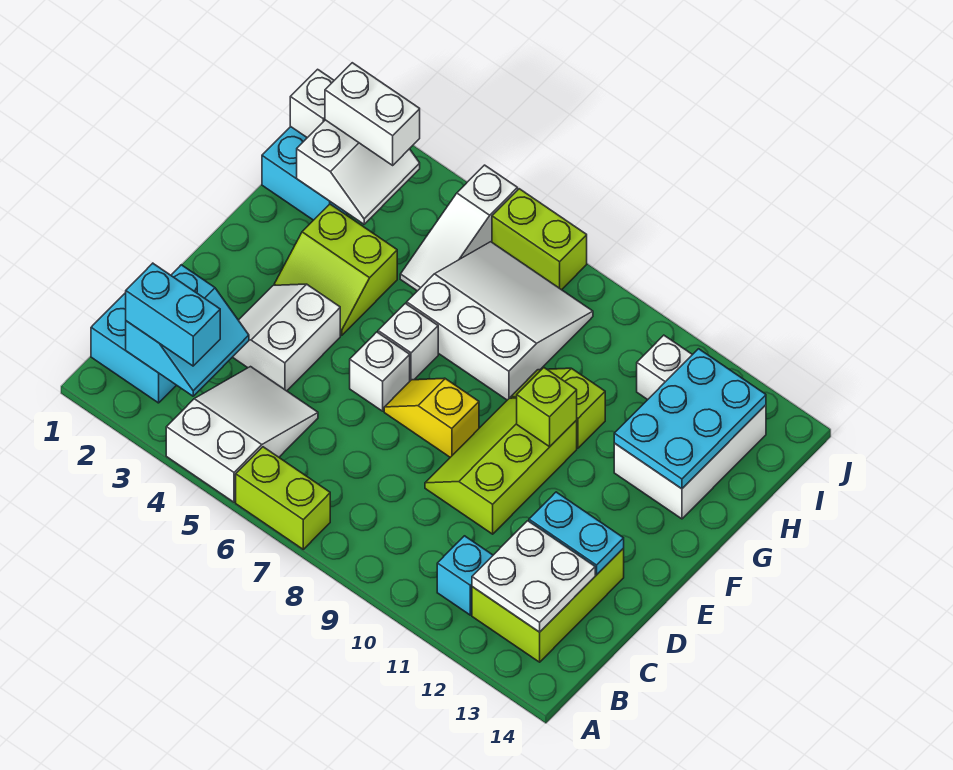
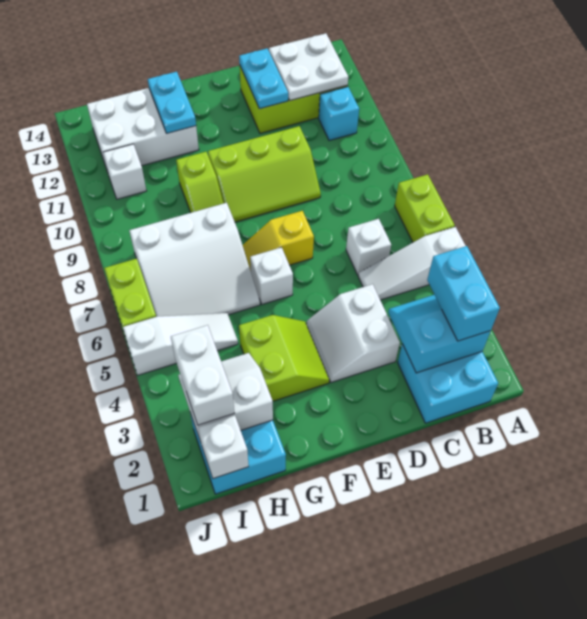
white 2x3 slope [166,367,318,502] -> white 1x3 slope [358,227,466,300]
white 2x2 slope [233,284,340,391] -> white 2x2 slope turned to [306,284,400,382]
white 1x1 brick [350,332,410,411] -> white 1x1 brick moved to [346,219,391,275]
yellow 1x2 slope [384,378,479,457] -> yellow 1x2 slope turned to [243,211,314,271]
lime 1x1 brick [517,368,577,447] -> none
white 3x3 slope [407,242,593,400] -> white 3x3 slope turned to [129,203,260,317]
cyan 2x3 plate [614,349,766,489] -> cyan 1x2 plate [148,72,196,133]

